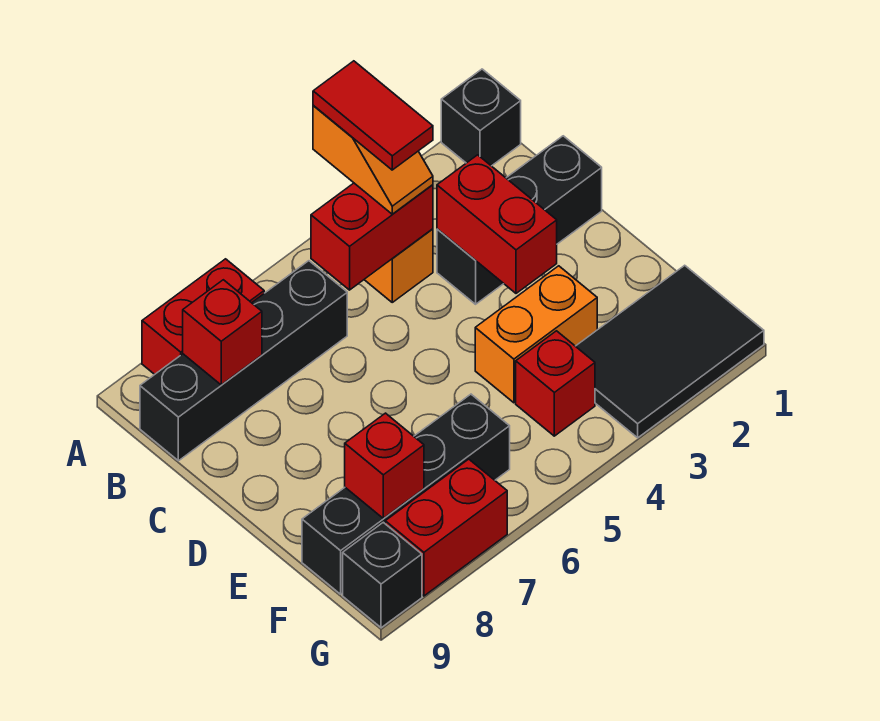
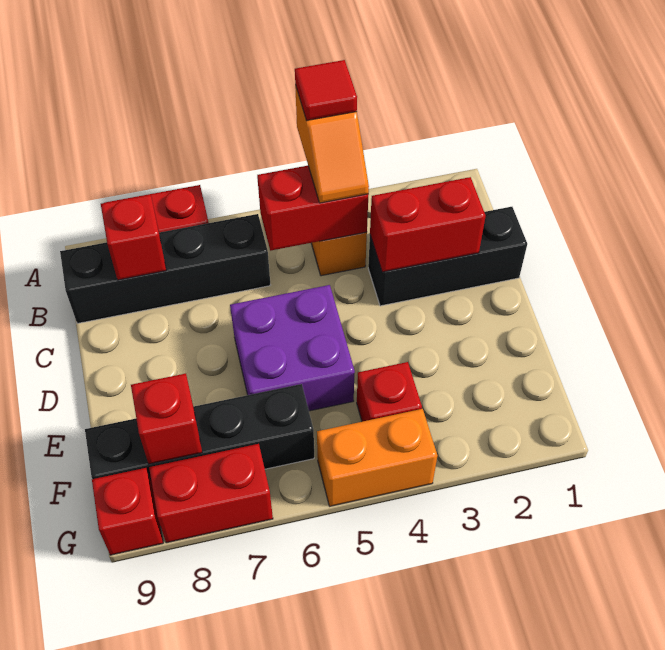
black 1x1 brick [441,69,521,166] -> none
red 1x2 tile [313,61,433,170] -> red 1x1 tile [295,60,357,121]
red 1x2 brick [437,155,557,293] -> red 1x2 brick turned to [370,177,486,272]
none -> purple 2x2 brick [230,285,355,411]
orange 1x2 brick [475,266,597,403] -> orange 1x2 brick moved to [317,409,437,506]
black 2x3 tile [576,265,764,438] -> none
black 1x1 brick [343,522,422,628] -> red 1x1 brick [92,468,163,555]

